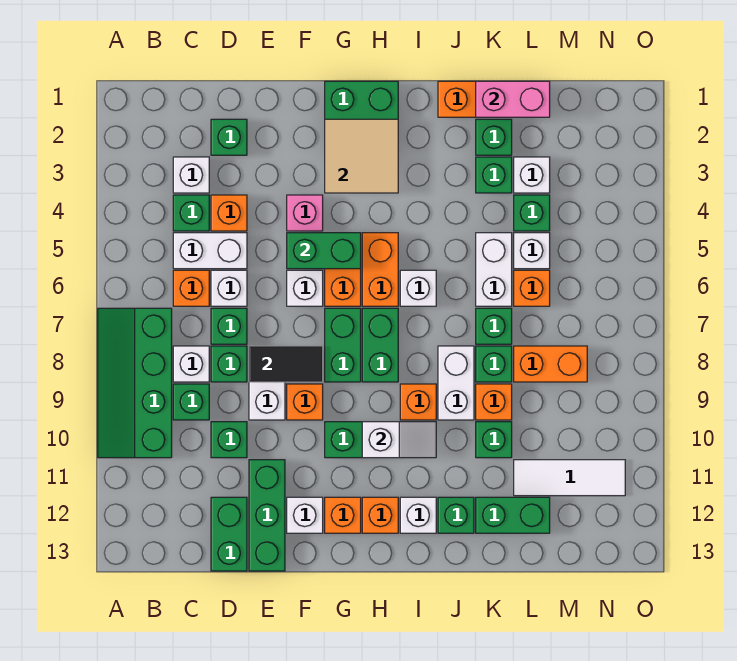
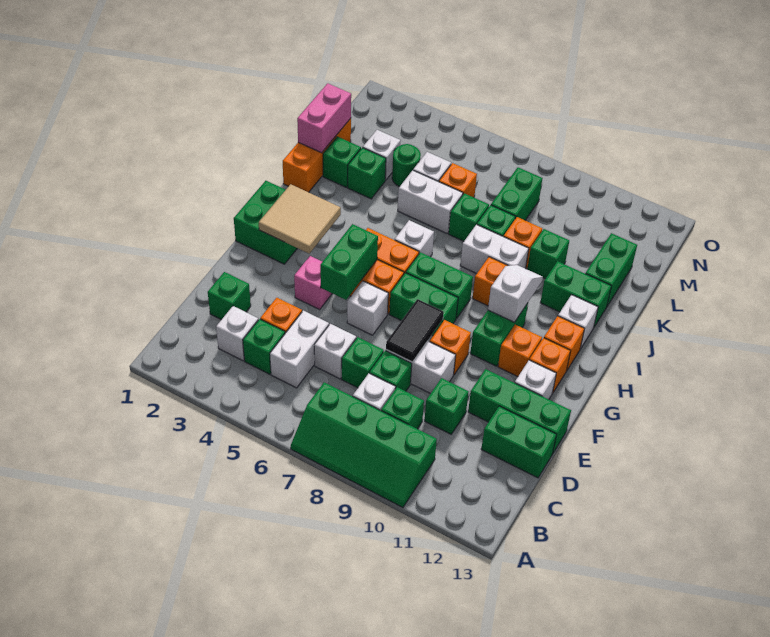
orange 1x1 brick [173,270,209,306] -> orange 1x1 brick moved to [498,325,542,377]
green 1x1 brick [438,497,474,533] -> green 1x2 brick [540,261,611,327]
green 1x1 brick [514,195,550,231] -> green 1x1 round brick [392,144,421,187]
orange 1x2 brick [514,346,587,382] -> green 1x2 brick [491,167,542,220]
white 1x3 tile [514,460,625,496] -> none

